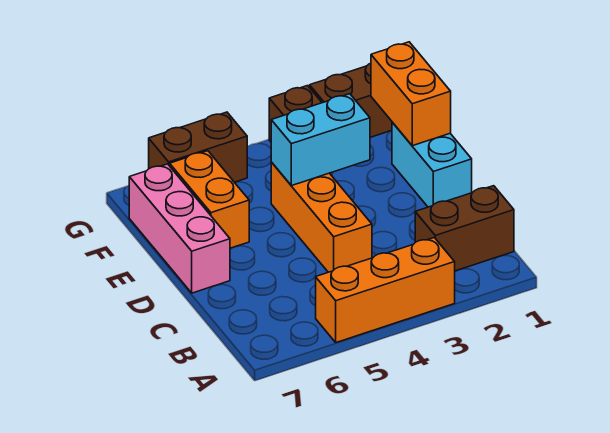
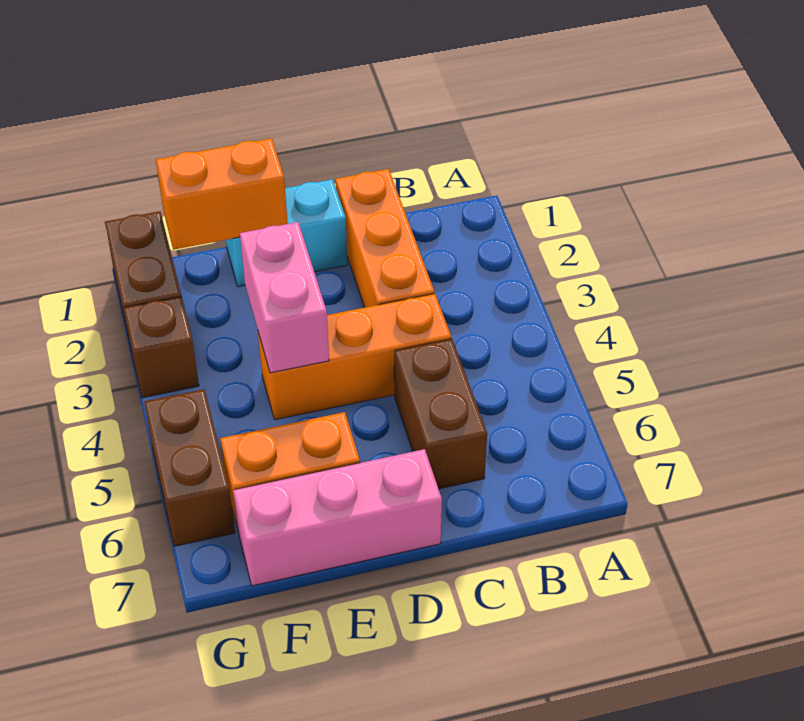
orange 1x3 brick [316,238,455,342] -> orange 1x3 brick moved to [335,169,435,308]
brown 1x2 brick [415,186,514,271] -> brown 1x2 brick moved to [394,339,487,489]
cyan 1x2 brick [271,94,370,186] -> pink 1x2 brick [240,222,329,373]

